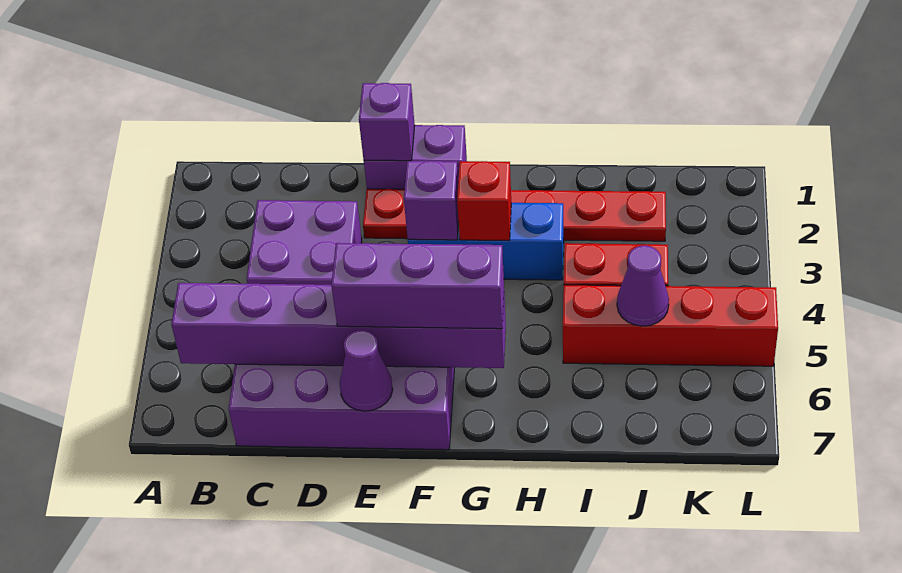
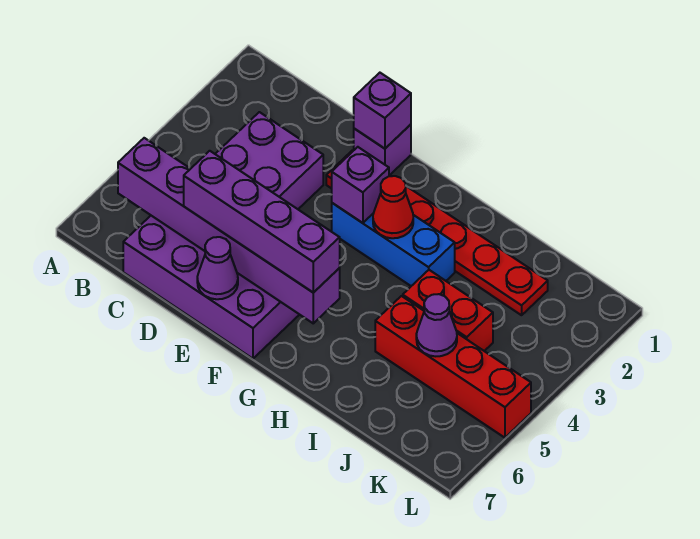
purple 1x2 brick [364,125,467,189] -> purple 1x1 brick [354,124,411,175]
purple 1x3 brick [331,243,504,329] -> purple 1x4 brick [184,151,340,293]
red 1x1 brick [457,161,511,240] -> red 1x1 cone [373,176,413,238]

